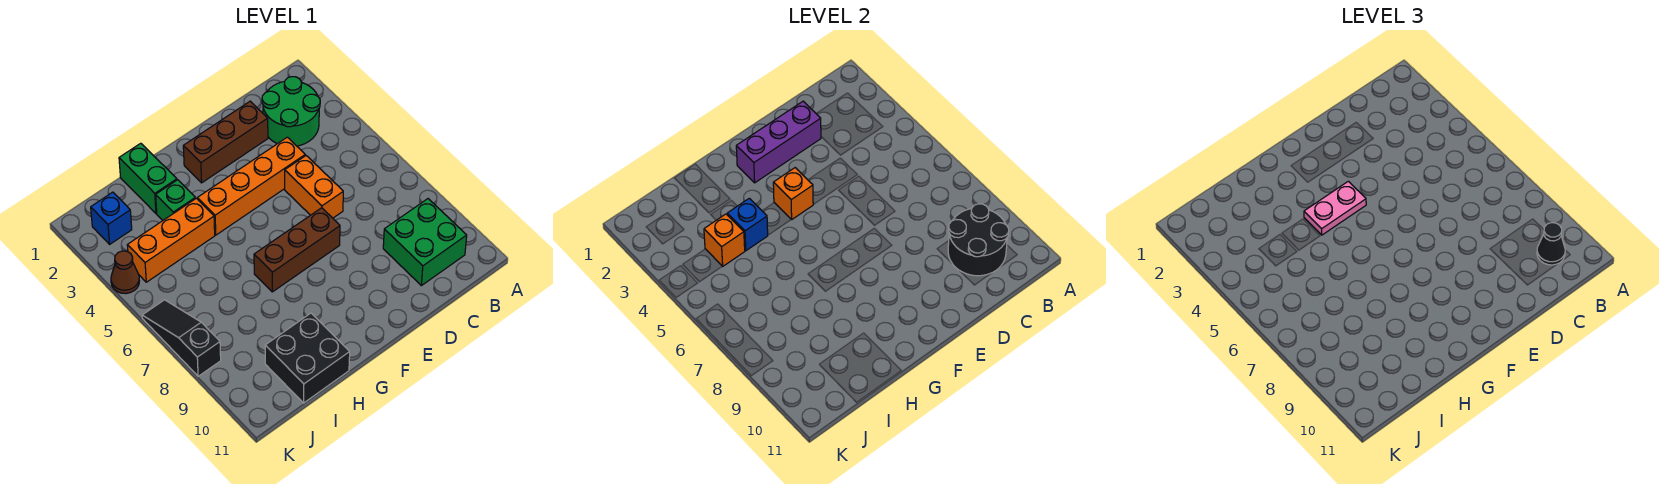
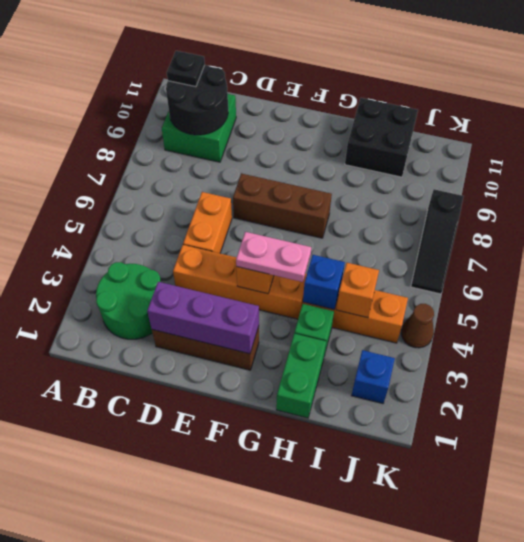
black 1x1 cone [1537,223,1565,265] -> black 1x1 plate [167,51,205,87]

